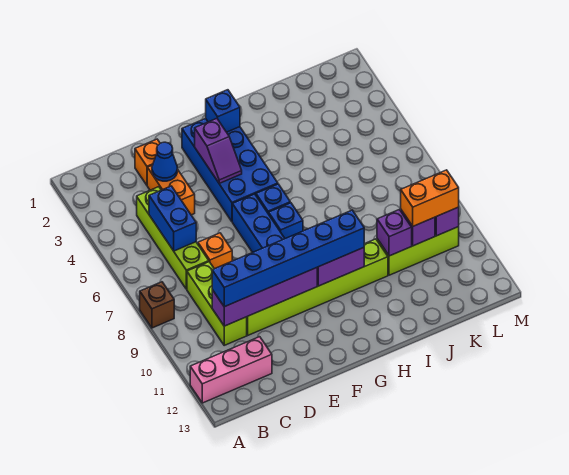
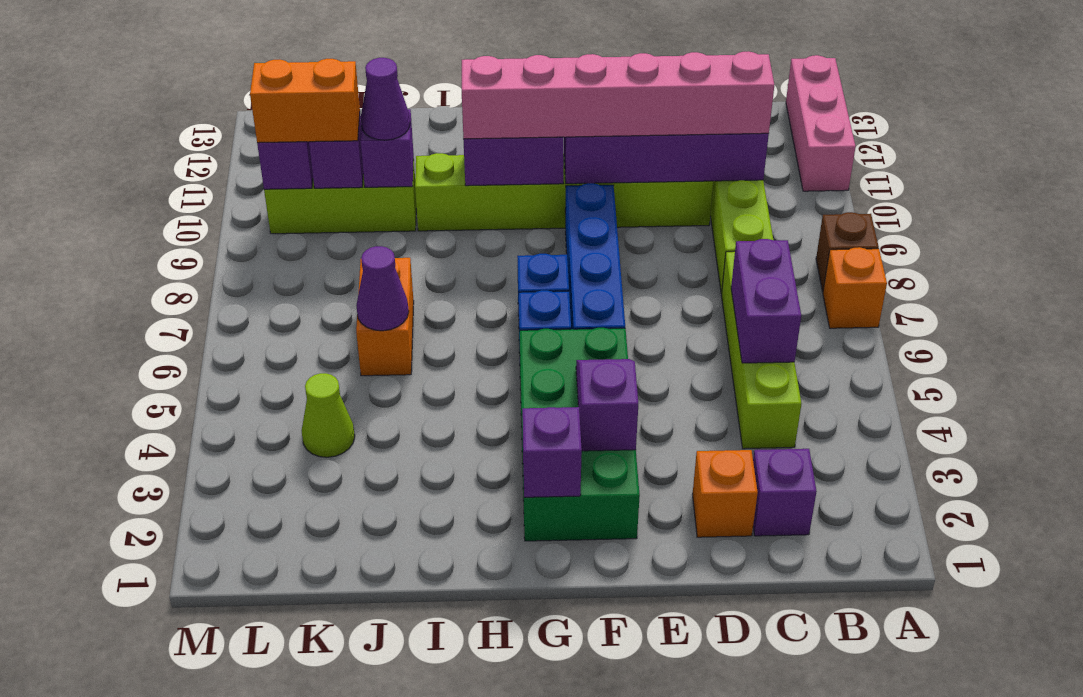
pink 1x3 brick [190,337,272,403] -> pink 1x3 brick turned to [786,55,856,191]
none -> purple 1x1 brick [753,449,817,536]
blue 1x2 brick [149,186,196,251] -> purple 1x2 brick [731,239,801,363]
blue 1x6 brick [212,210,364,307] -> pink 1x6 brick [462,51,774,139]
orange 1x2 brick [147,166,195,215] -> orange 1x2 brick moved to [356,258,414,376]
blue 1x1 cone [152,142,177,181] -> none
orange 1x1 brick [198,233,232,269] -> orange 1x1 brick moved to [823,247,887,328]
blue 2x4 brick [182,118,278,221] -> green 2x4 brick [520,328,640,541]
blue 1x1 brick [206,90,240,132] -> purple 1x1 brick [522,407,582,497]
none -> purple 1x1 cone [356,246,409,331]
none -> purple 1x1 cone [361,58,410,140]
none -> lime 1x1 cone [302,373,355,457]

